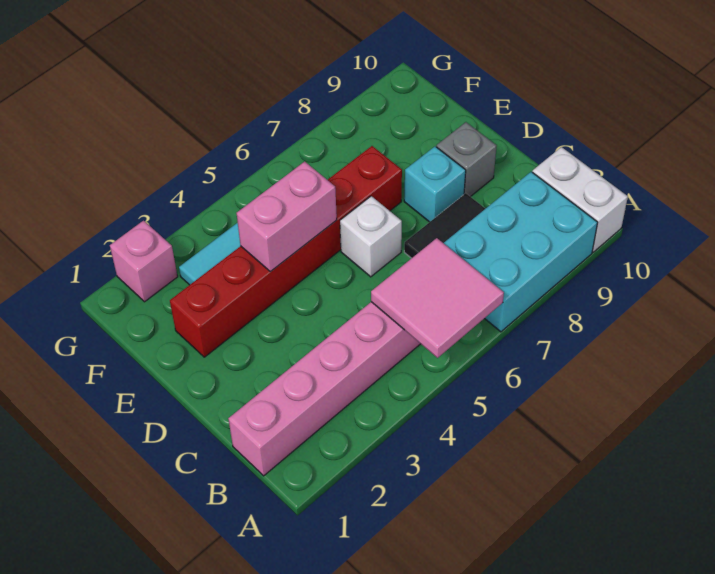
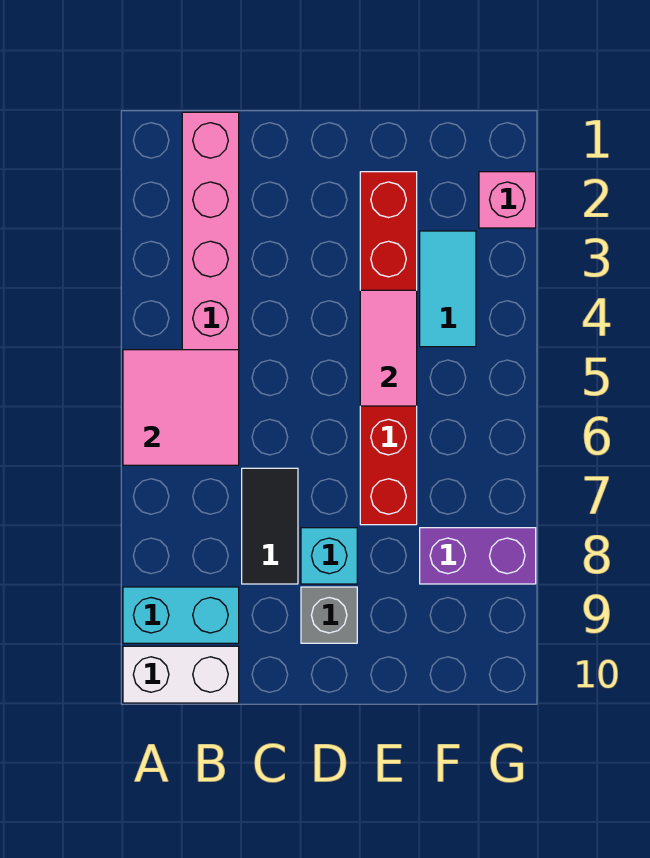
cyan 2x3 brick [444,172,598,332] -> cyan 1x2 brick [123,587,239,643]
white 1x1 brick [340,196,402,277] -> none
pink 1x2 brick [237,162,337,272] -> pink 1x2 tile [360,290,417,406]
none -> purple 1x2 brick [420,528,536,584]

